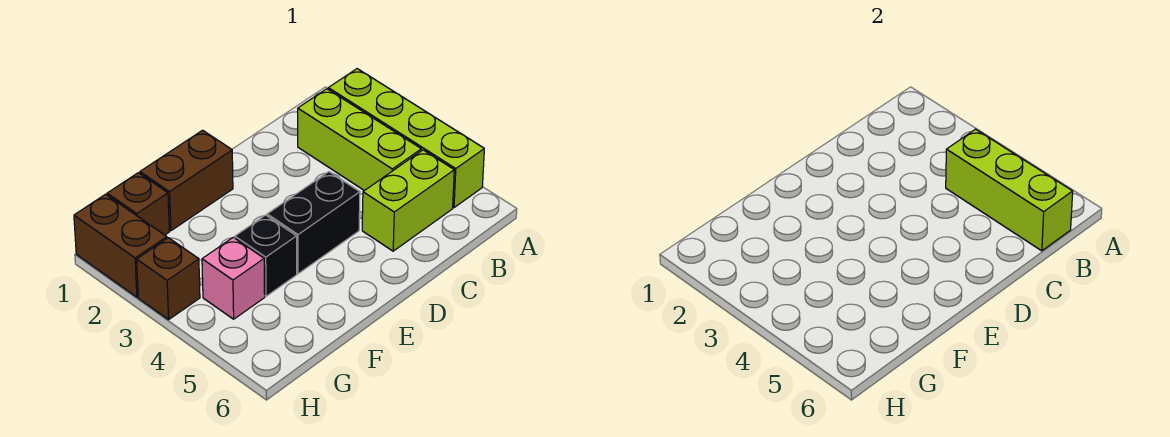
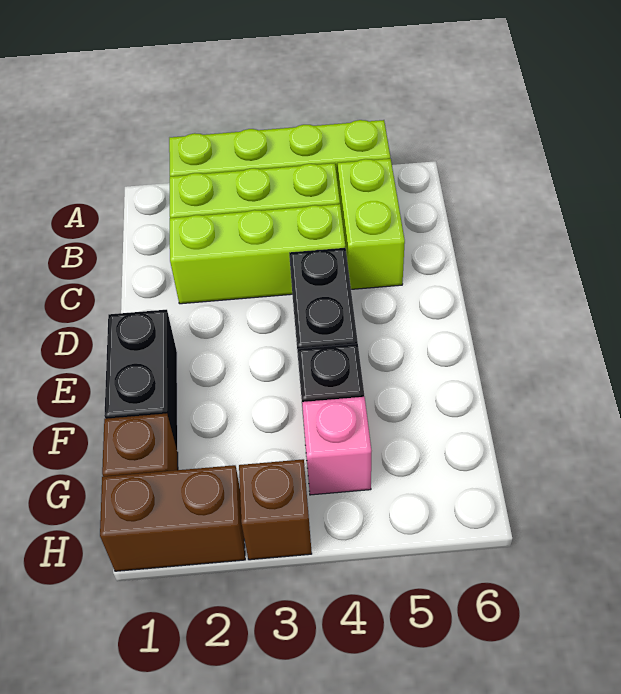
lime 1x3 brick [946,129,1073,251] -> lime 1x3 brick moved to [170,204,345,304]
brown 1x2 brick [140,130,233,231] -> black 1x2 brick [104,310,178,450]

